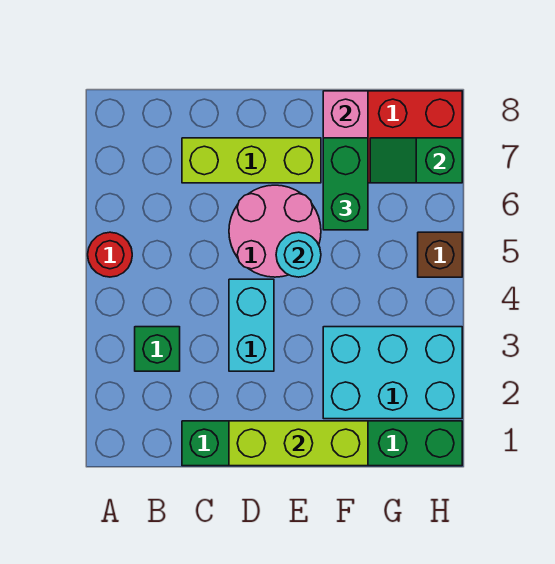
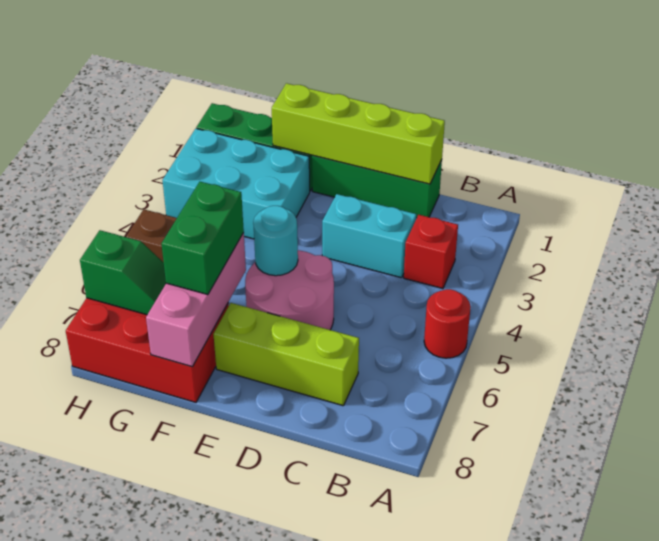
green 1x1 brick [135,327,180,371] -> red 1x1 brick [404,215,458,289]
lime 1x3 brick [229,421,368,466] -> lime 1x4 brick [272,83,445,184]
cyan 1x2 brick [229,279,274,371] -> cyan 1x2 brick turned to [322,194,416,278]

